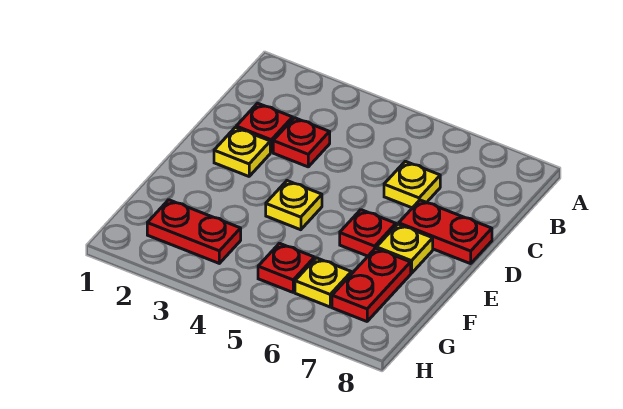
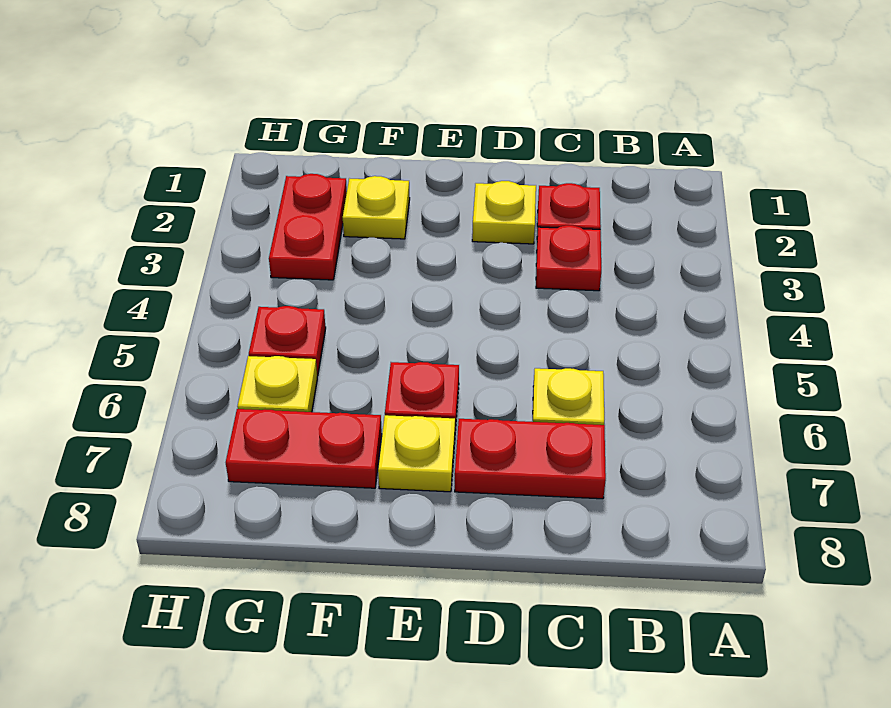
red 1x2 plate [399,200,492,264] -> red 1x2 plate turned to [455,419,606,499]
yellow 1x1 plate [266,181,322,230] -> yellow 1x1 plate moved to [343,176,410,239]

